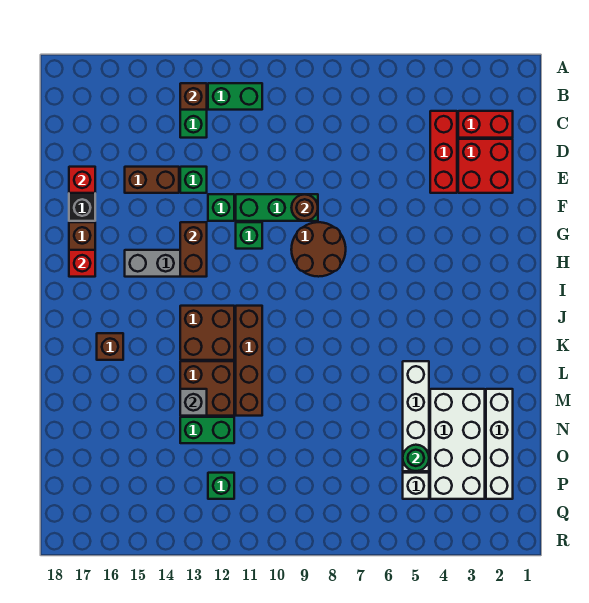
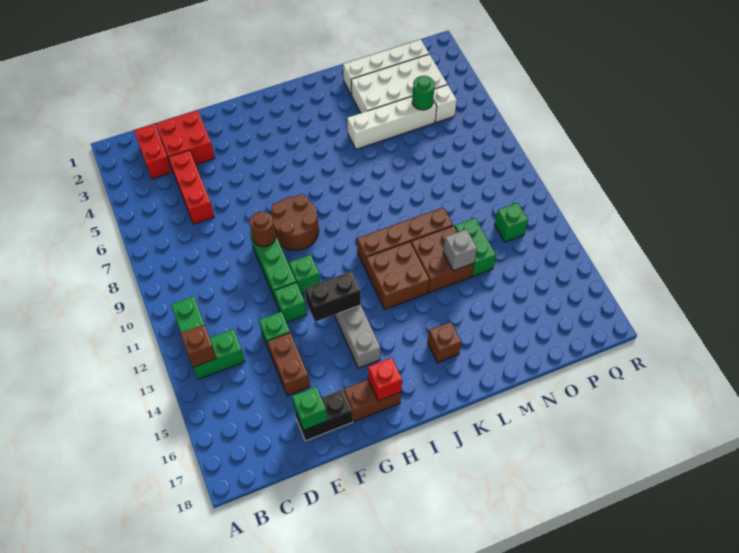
red 1x3 brick [430,111,457,193] -> red 1x3 brick turned to [169,150,214,224]
red 1x1 brick [69,167,95,193] -> green 1x1 brick [292,387,327,430]
brown 1x2 brick [180,222,207,277] -> black 1x2 brick [305,271,361,322]

